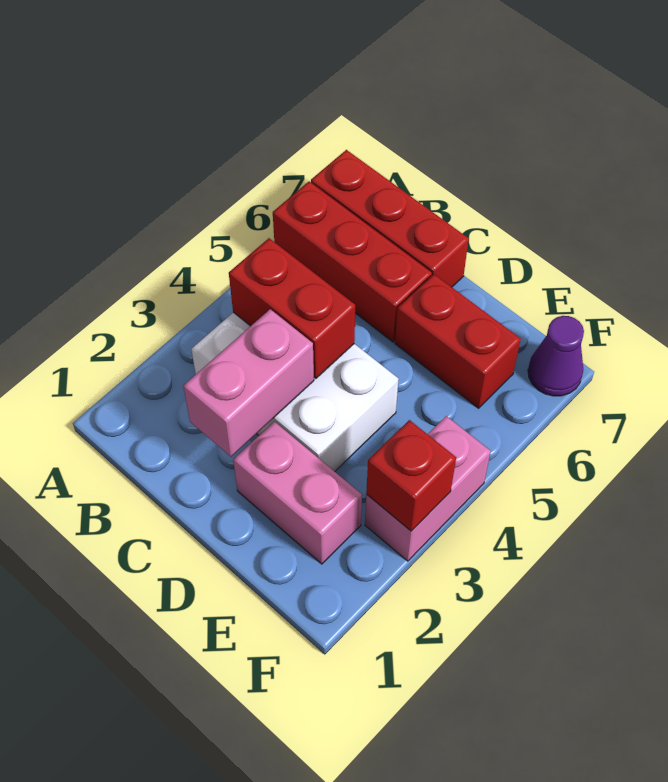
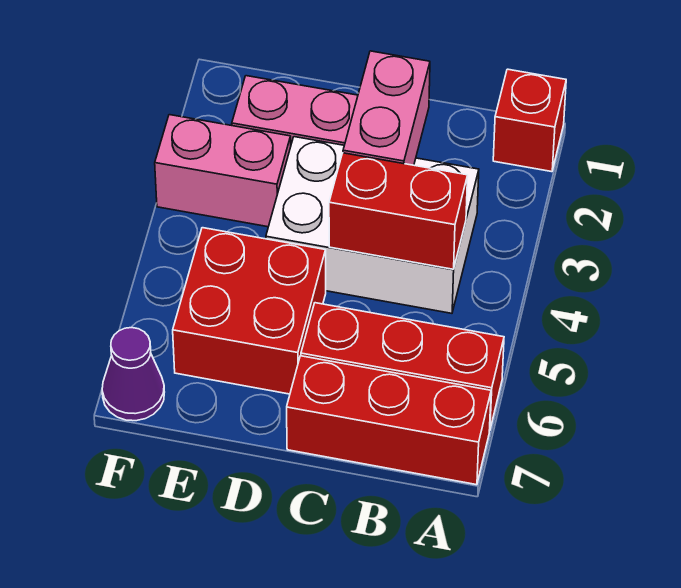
red 1x2 brick [395,274,521,408] -> red 2x2 brick [173,228,326,394]
pink 1x2 brick [365,416,491,561] -> pink 1x2 brick turned to [155,115,291,227]
red 1x1 brick [366,420,456,531] -> red 1x1 brick moved to [493,69,566,172]

